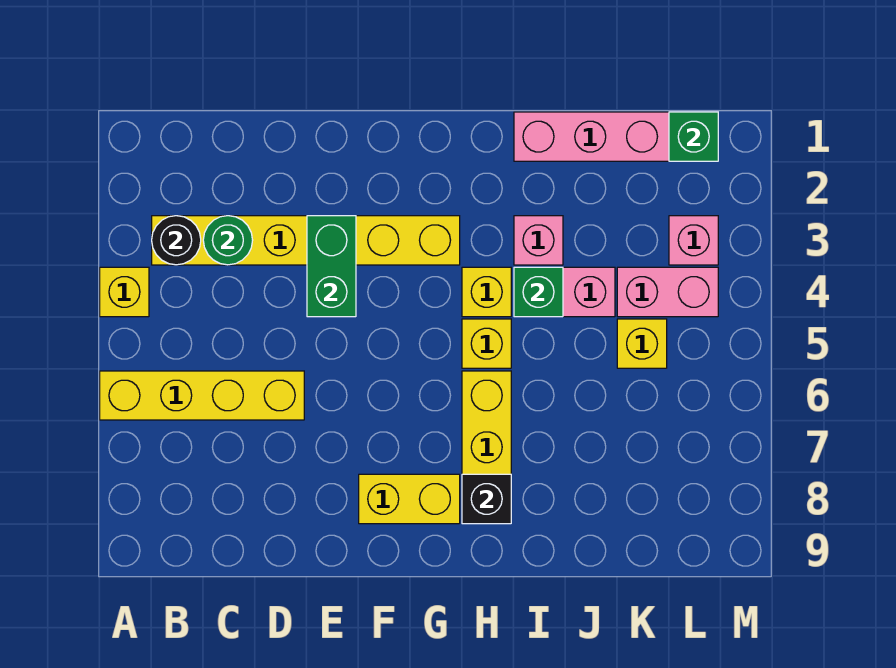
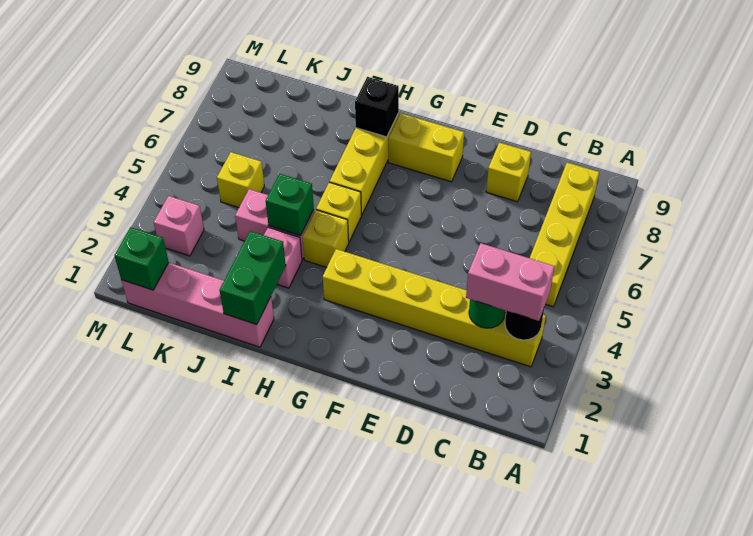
yellow 1x1 brick [100,267,149,317] -> yellow 1x1 brick moved to [486,142,531,202]
yellow 1x4 brick [100,371,304,420] -> yellow 1x4 brick turned to [530,163,599,307]
green 1x2 brick [307,216,356,317] -> green 1x2 brick moved to [220,231,286,325]
pink 1x2 brick [617,267,718,317] -> pink 1x2 brick moved to [466,243,555,321]

